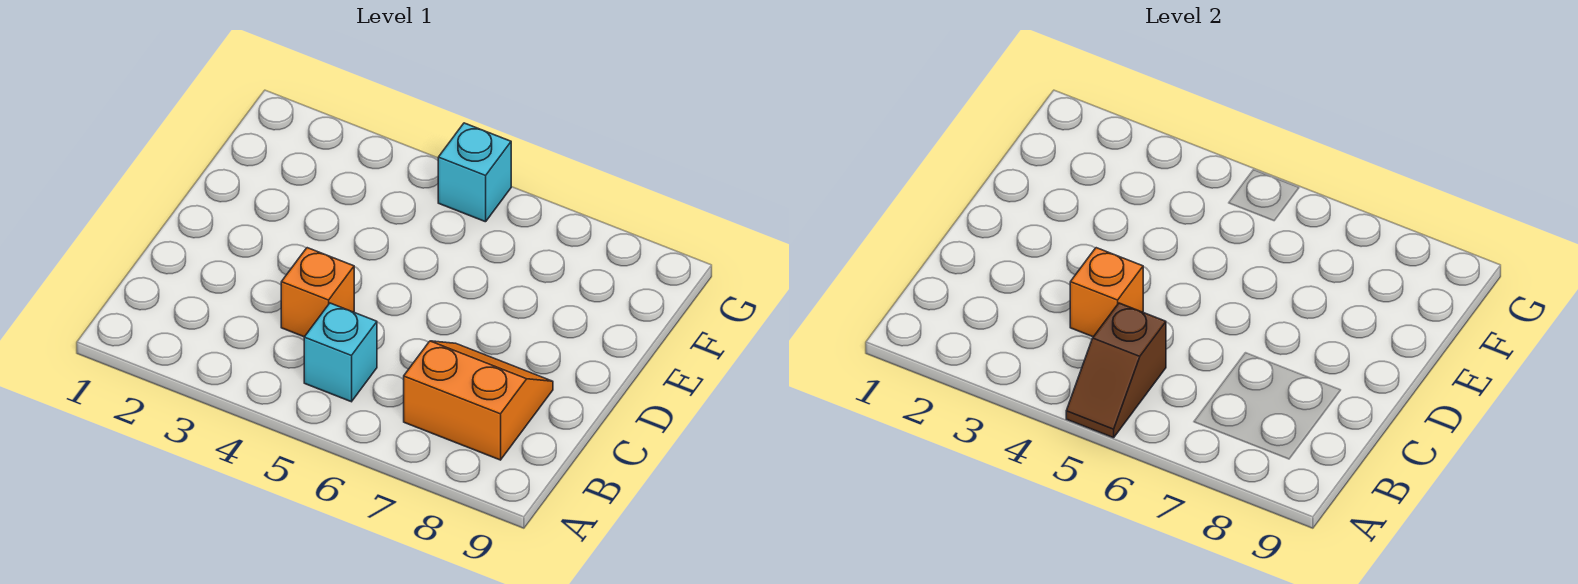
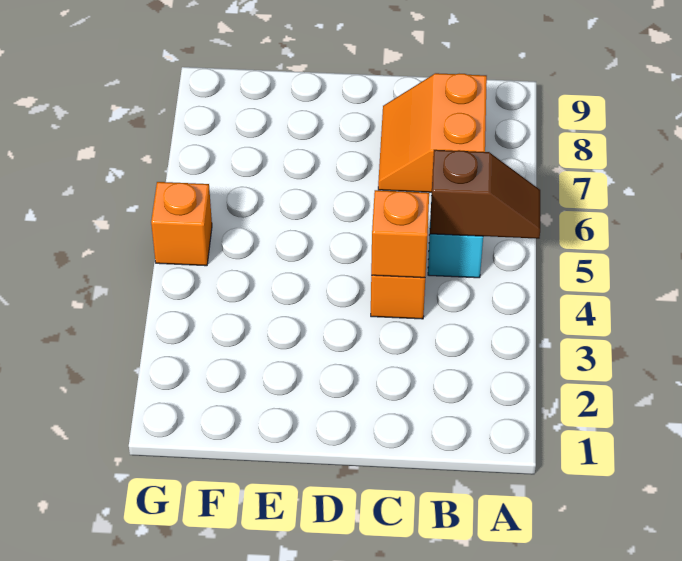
cyan 1x1 brick [438,123,511,222] -> orange 1x1 brick [151,182,212,266]

